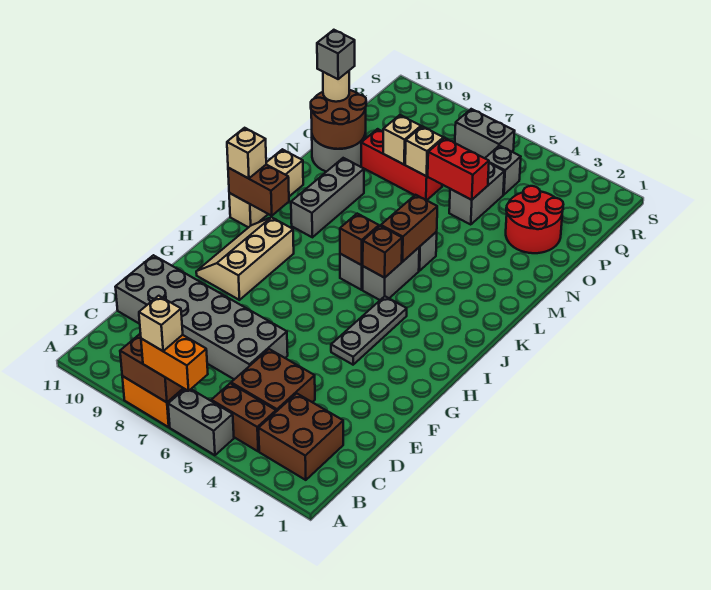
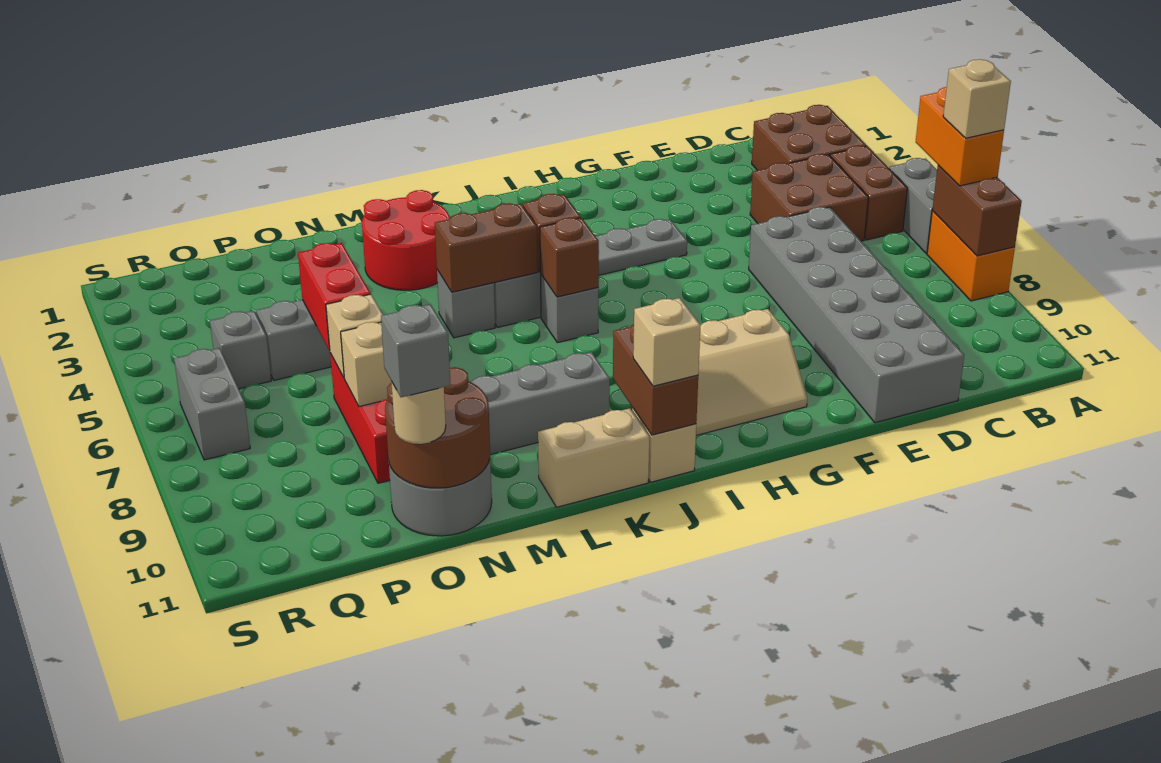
red 2x2 round brick [506,186,563,253] -> red 2x2 round brick moved to [362,190,450,290]

